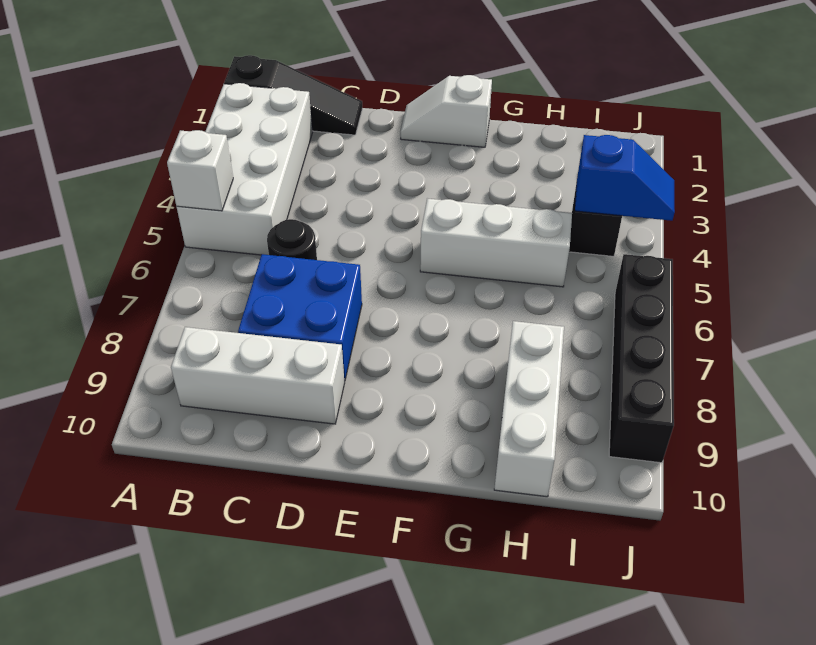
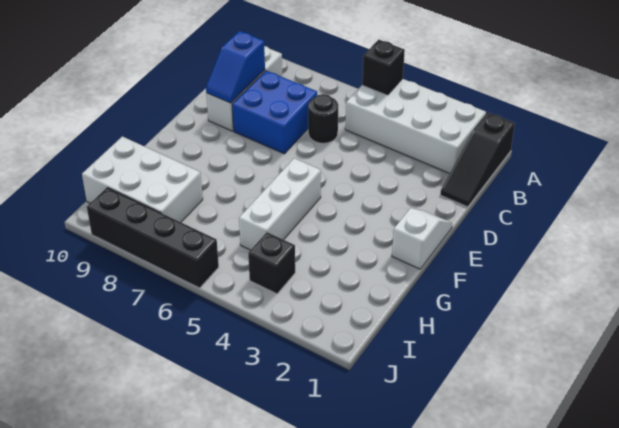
white 1x1 brick [167,130,233,211] -> black 1x1 brick [362,39,405,95]
white 1x3 brick [494,321,564,497] -> white 2x3 brick [82,136,203,222]
blue 1x2 slope [575,135,675,221] -> blue 1x2 slope moved to [206,31,265,103]

